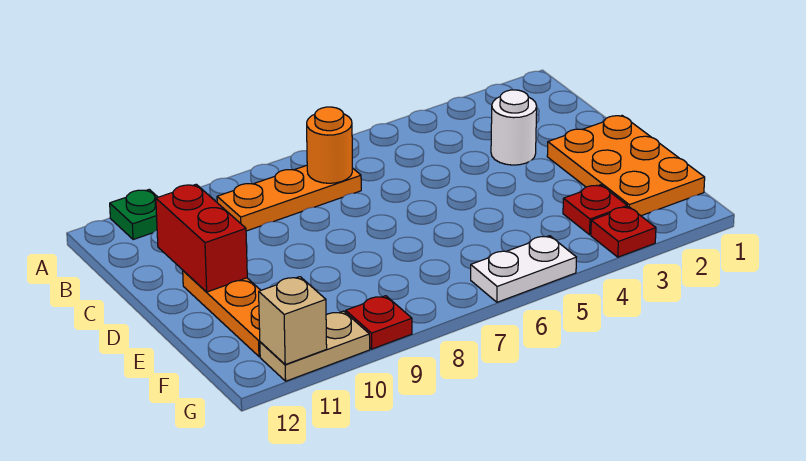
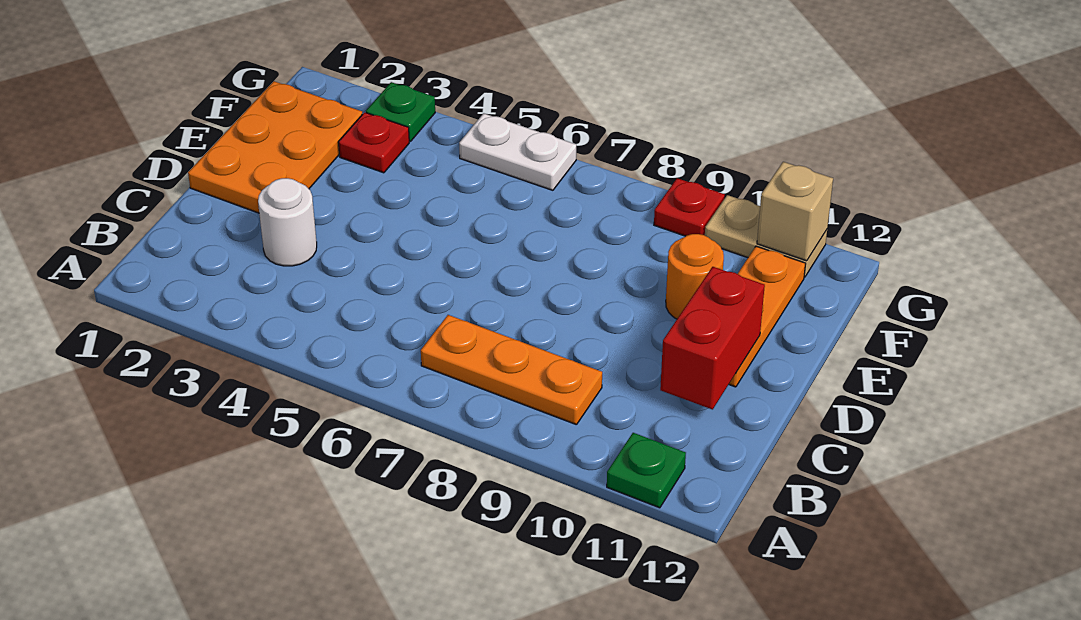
orange 1x1 round brick [307,107,352,183] -> orange 1x1 round brick moved to [666,234,724,319]
red 1x1 plate [591,207,656,257] -> green 1x1 plate [366,82,435,141]

